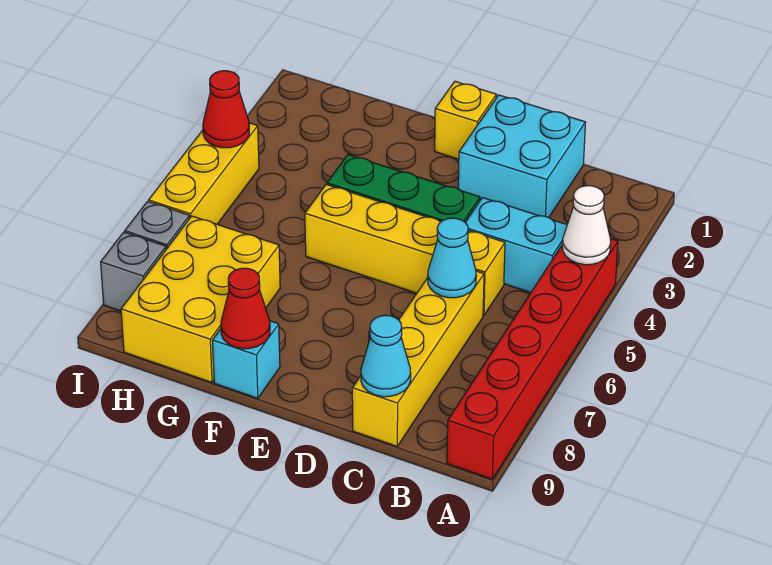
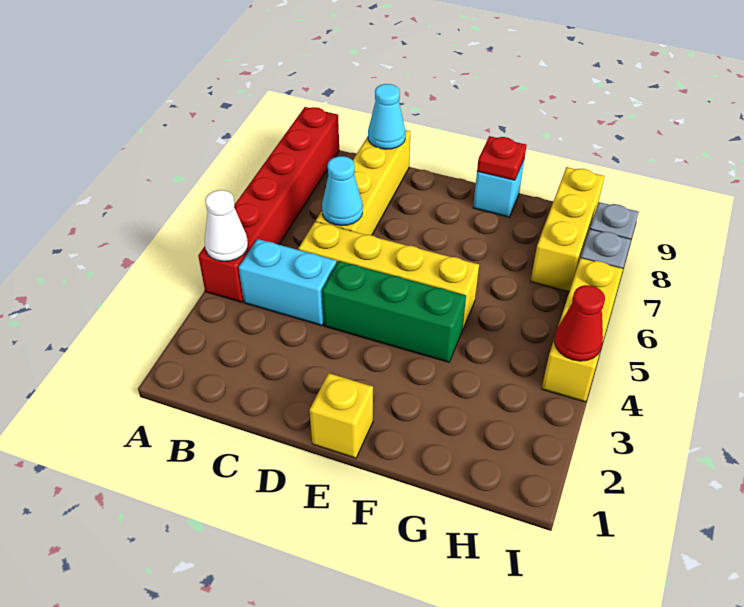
cyan 2x2 brick [458,95,586,217] -> none
red 1x1 cone [221,268,270,349] -> red 1x1 plate [477,136,526,180]
yellow 2x3 brick [121,216,280,383] -> yellow 1x3 brick [531,167,605,292]

